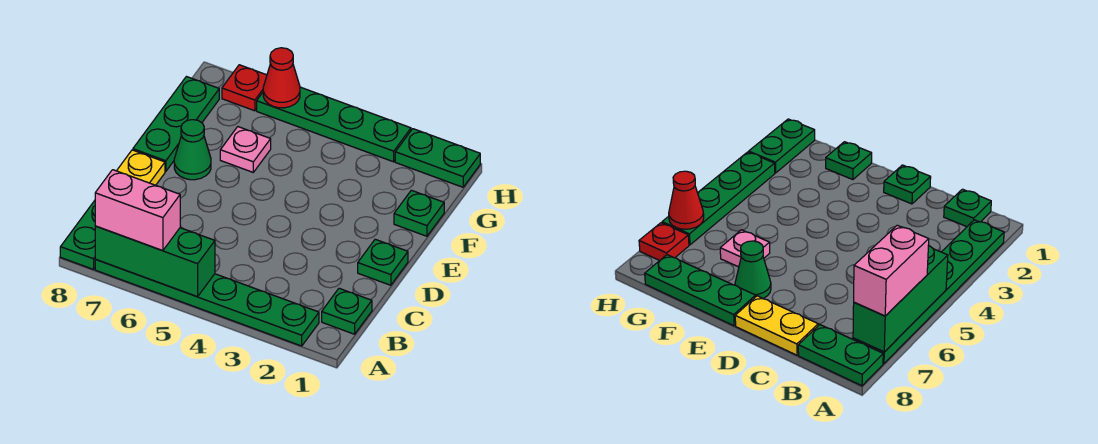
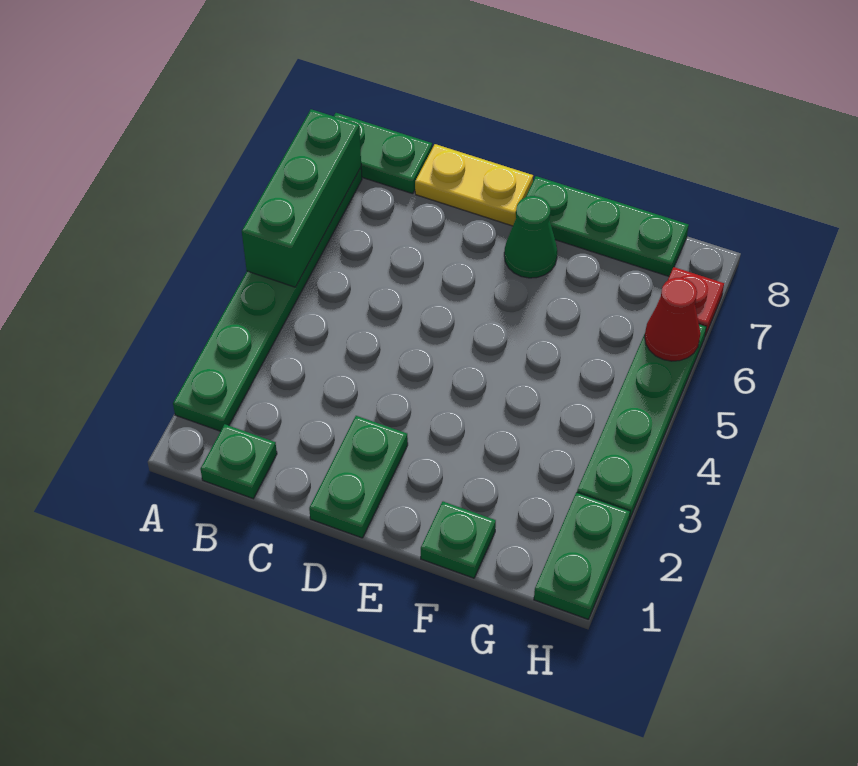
pink 1x2 brick [95,170,180,251] -> none
green 1x1 plate [358,239,408,285] -> green 1x2 plate [309,416,408,538]
pink 1x1 plate [220,127,271,172] -> none

